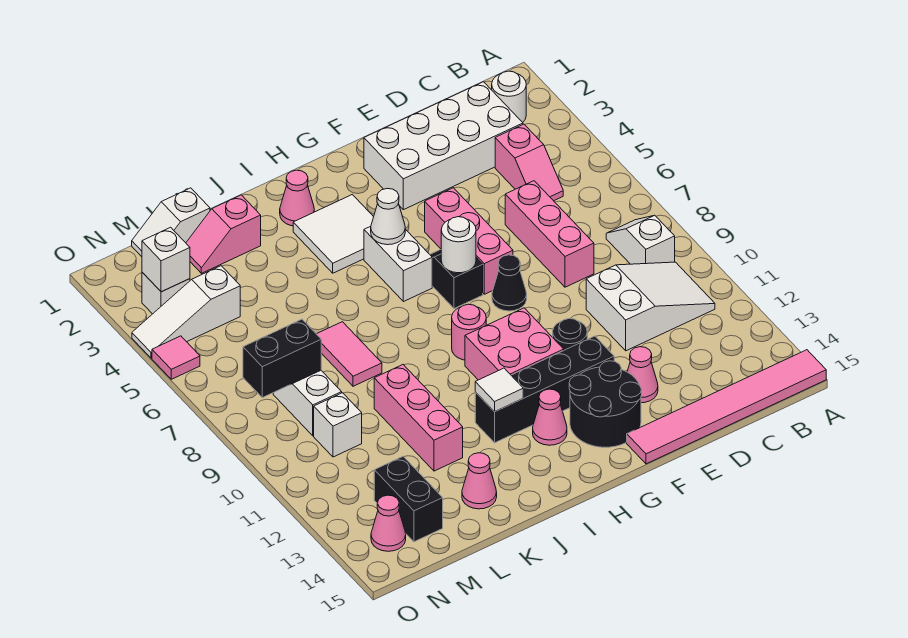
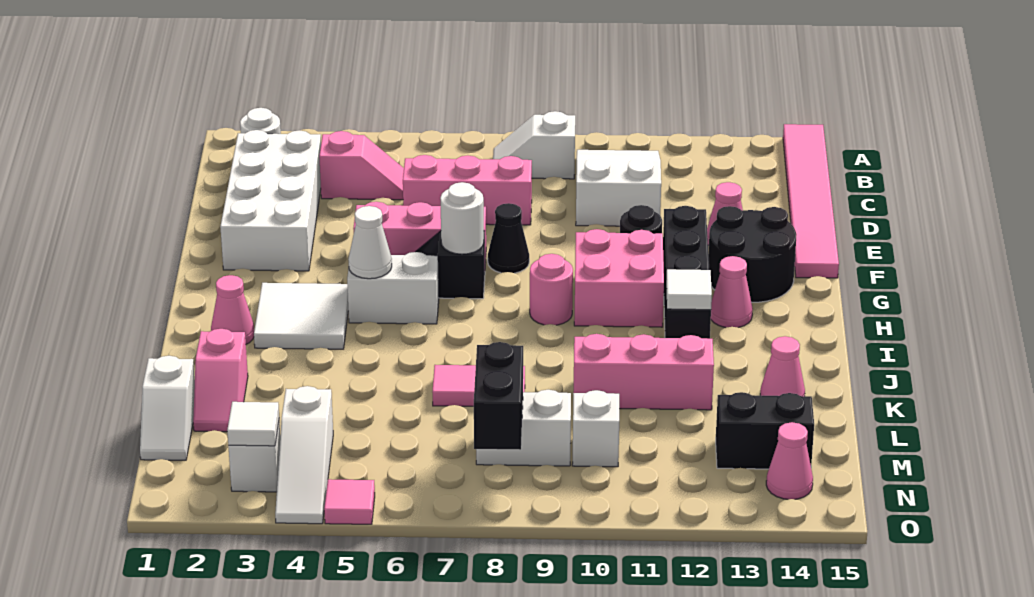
white 1x1 brick [142,227,190,292] -> white 1x1 tile [227,402,279,446]

